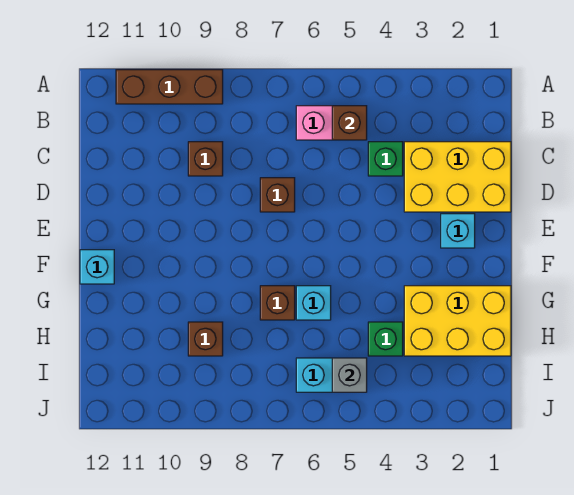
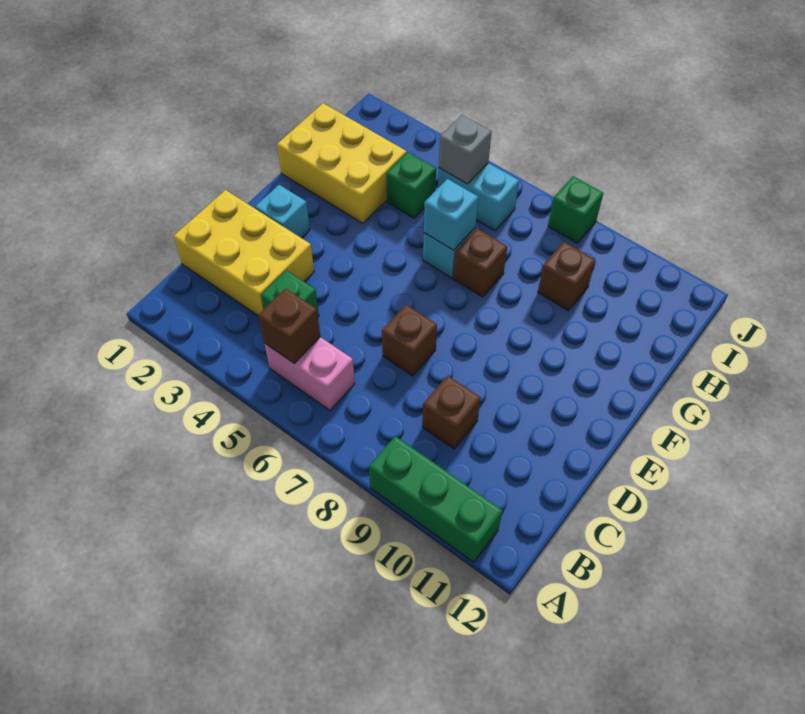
brown 1x3 brick [116,70,223,104] -> green 1x3 brick [369,436,503,562]
cyan 1x1 brick [80,250,114,284] -> cyan 1x1 brick moved to [424,179,478,250]
none -> green 1x1 brick [548,176,603,243]

